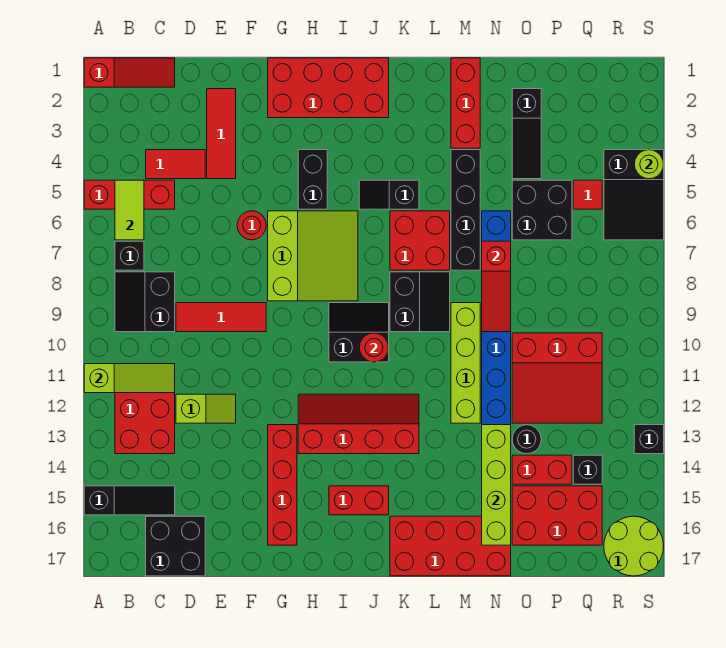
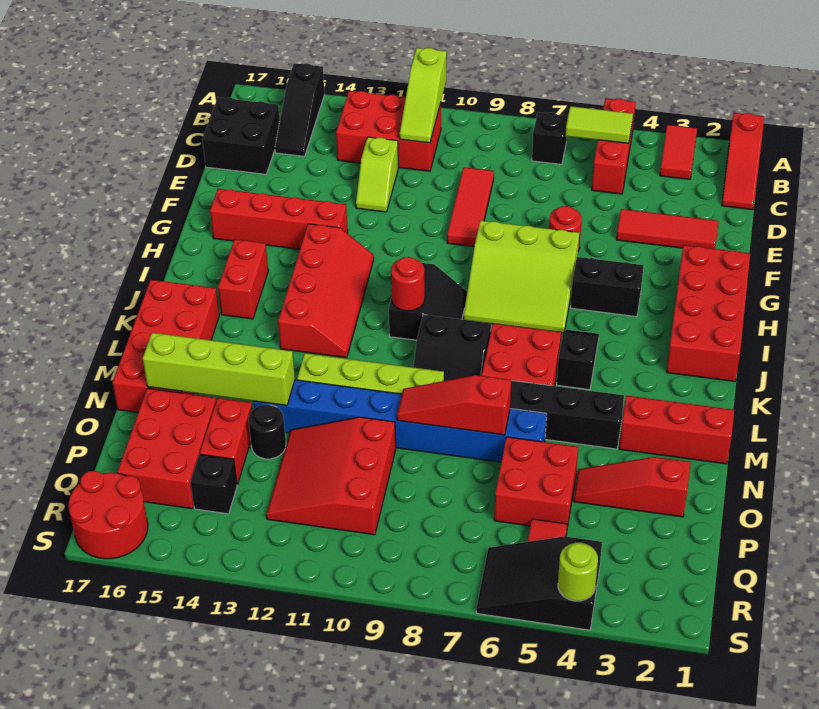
black 2x2 slope [115,272,175,332] -> none
red 1x2 tile [146,150,205,179] -> red 1x2 tile moved to [660,125,697,179]
black 1x3 slope [512,89,541,179] -> red 1x3 slope [574,457,691,517]
black 2x2 brick [512,180,572,240] -> red 2x2 brick [494,437,578,527]
lime 2x2 round brick [604,516,663,576] -> red 2x2 round brick [68,471,148,559]
black 1x1 brick [634,425,664,454] -> none

